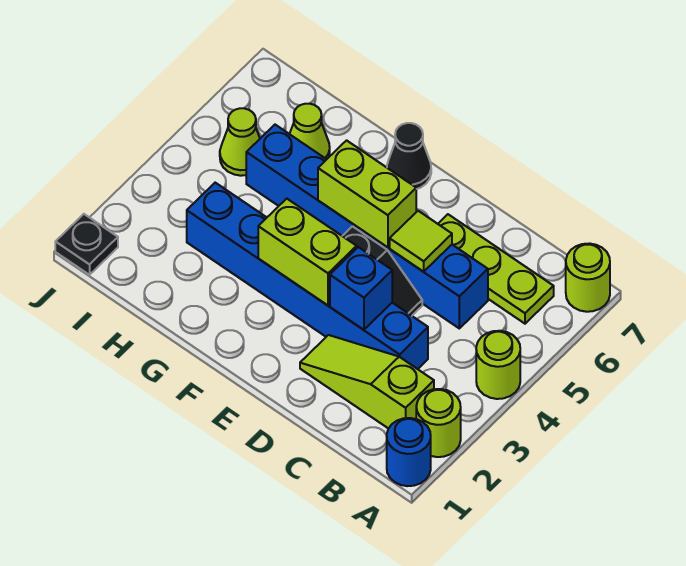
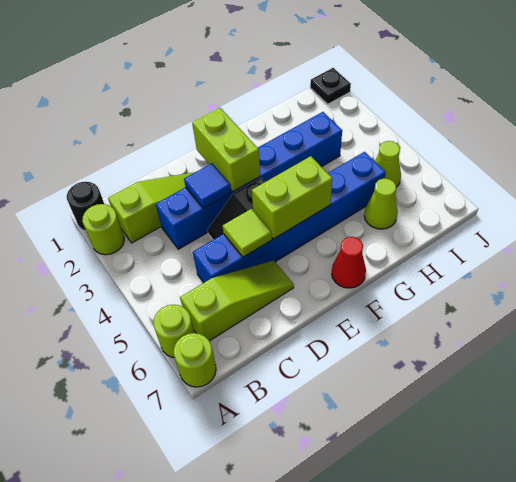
blue 1x1 round brick [387,418,431,486] -> black 1x1 round brick [67,182,104,231]
lime 1x1 round brick [476,331,520,399] -> lime 1x1 round brick moved to [153,305,194,358]
lime 1x3 plate [438,214,554,324] -> lime 1x3 slope [180,260,294,341]
blue 1x1 brick [330,247,392,330] -> blue 1x1 tile [184,163,231,209]
lime 1x2 brick [258,199,357,305] -> lime 1x2 brick turned to [192,108,260,192]
black 1x1 cone [387,123,431,189] -> red 1x1 cone [332,237,366,288]

